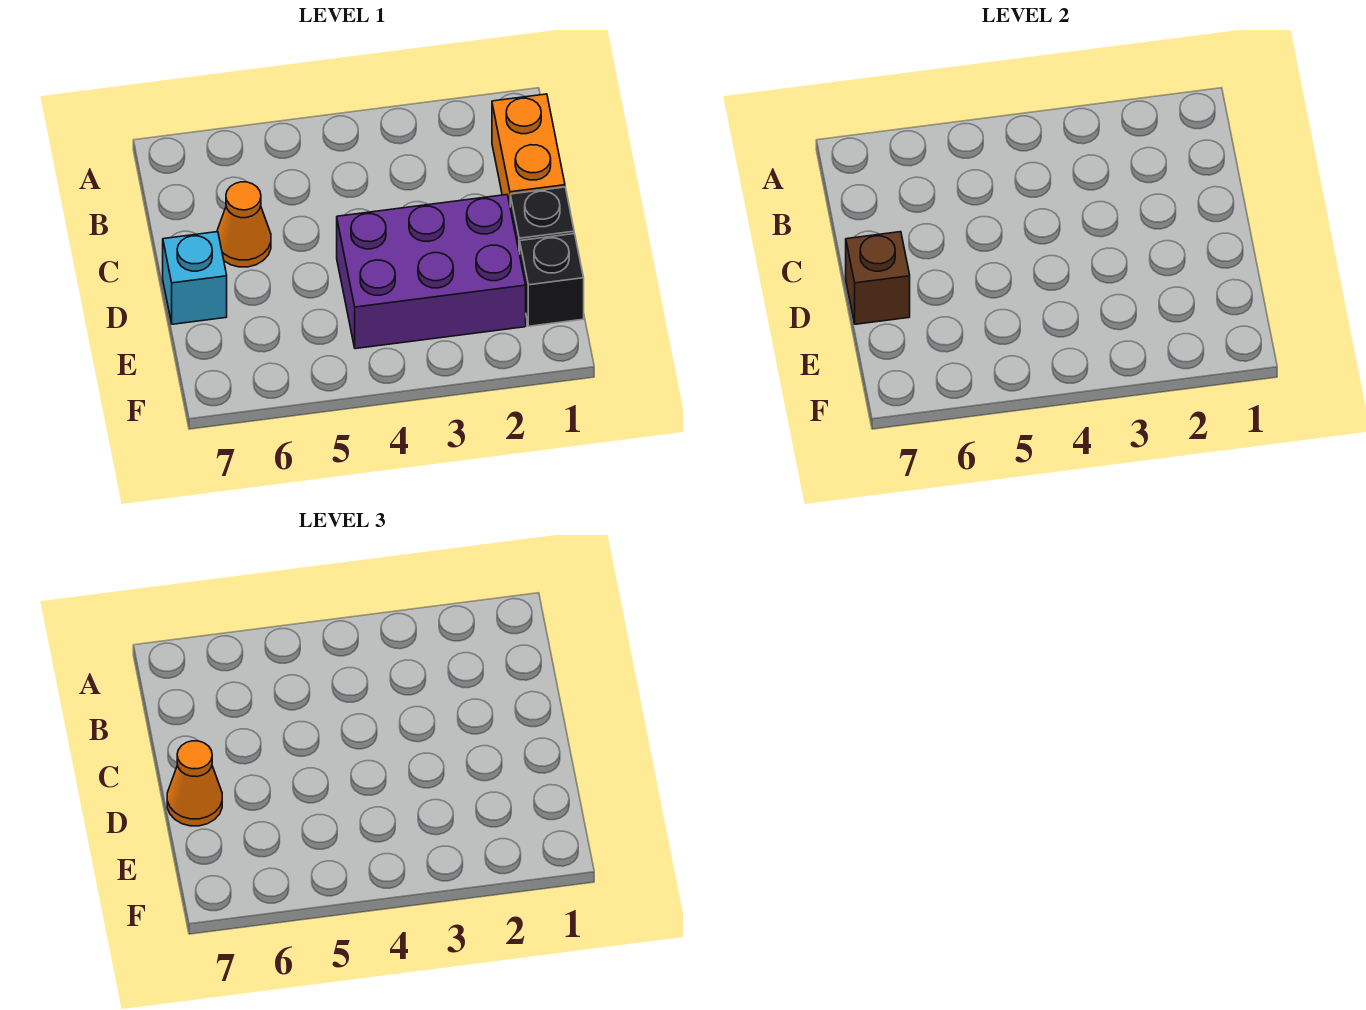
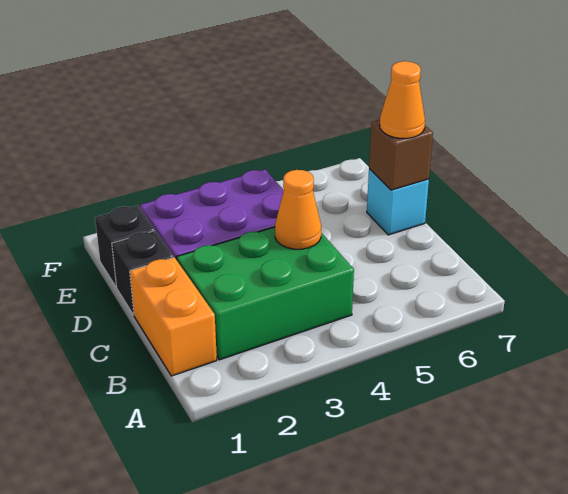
none -> green 2x3 brick [177,227,354,360]
orange 1x1 cone [217,182,271,267] -> orange 1x1 cone moved to [275,170,321,249]

